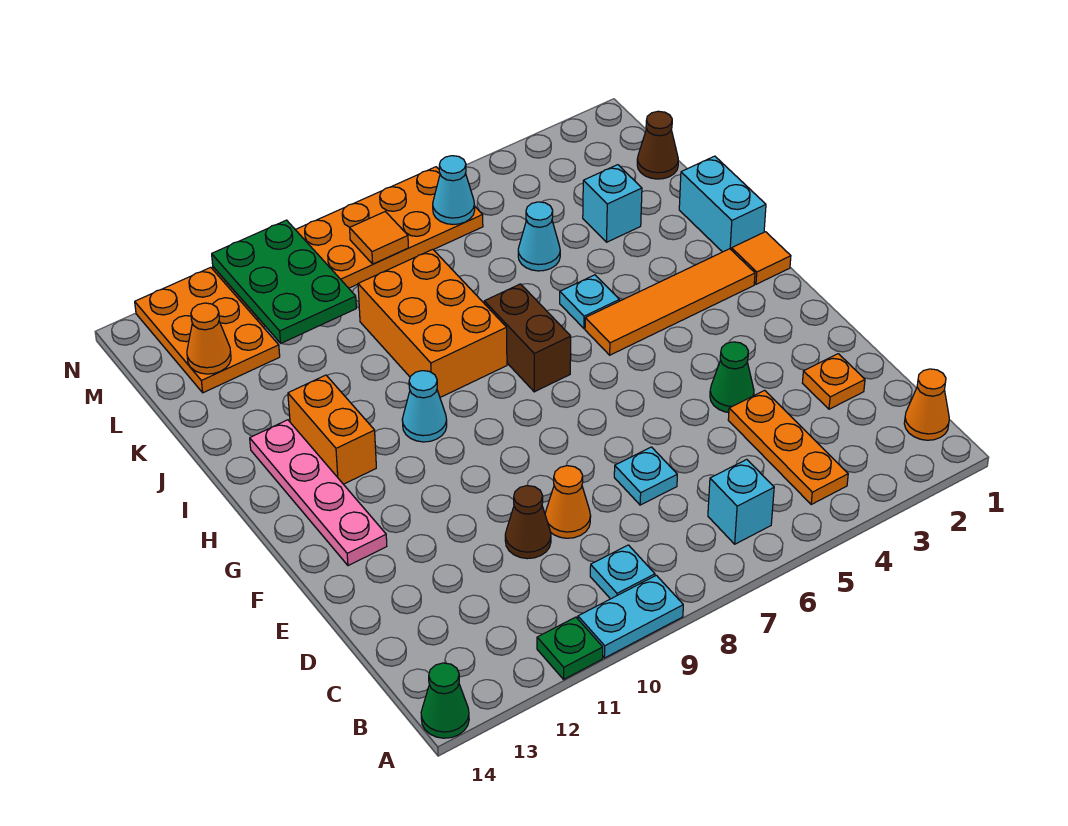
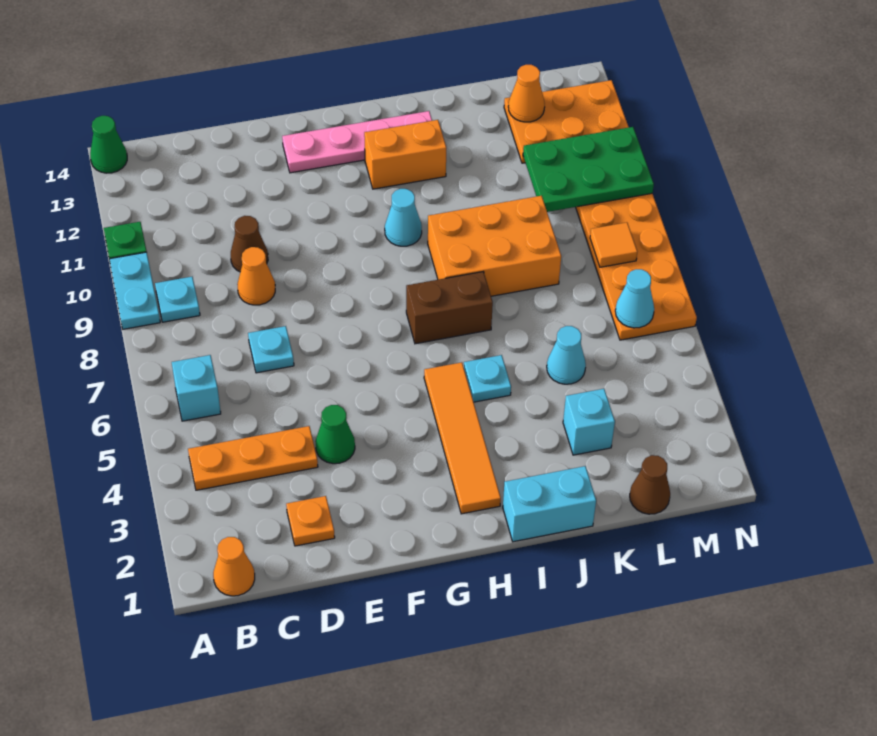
orange 1x1 tile [732,232,791,284] -> none

